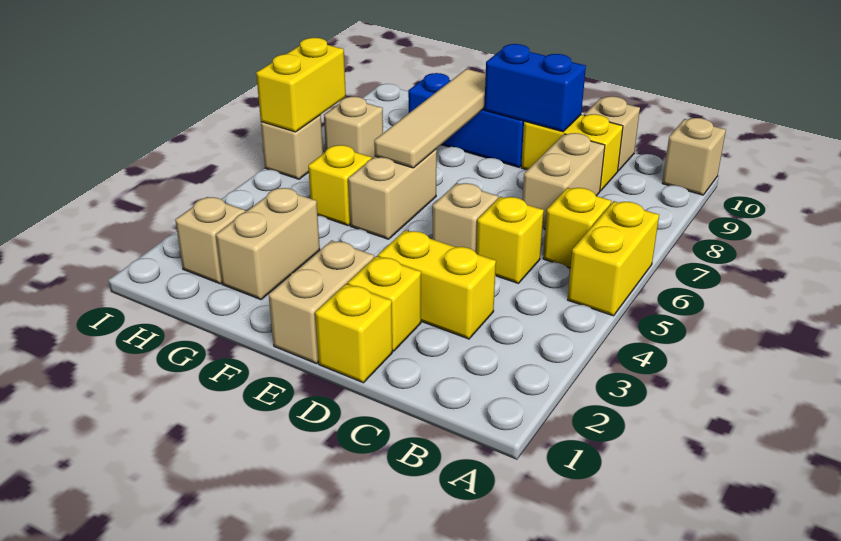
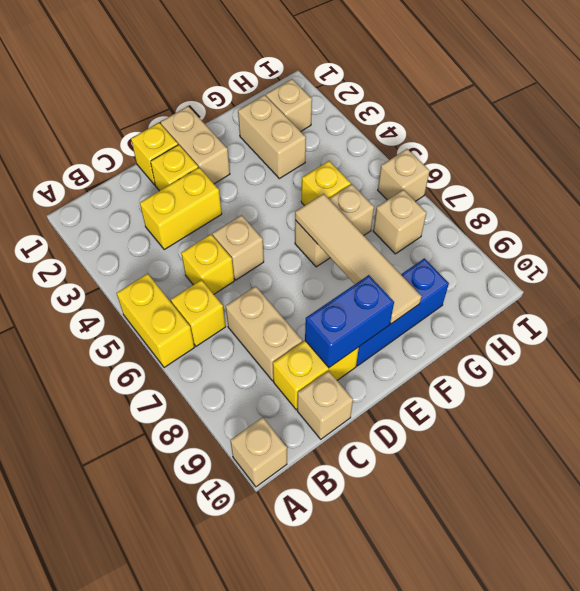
tan 1x2 brick [348,149,437,239] -> tan 1x2 brick turned to [295,184,374,267]
yellow 1x2 brick [256,38,346,132] -> none

